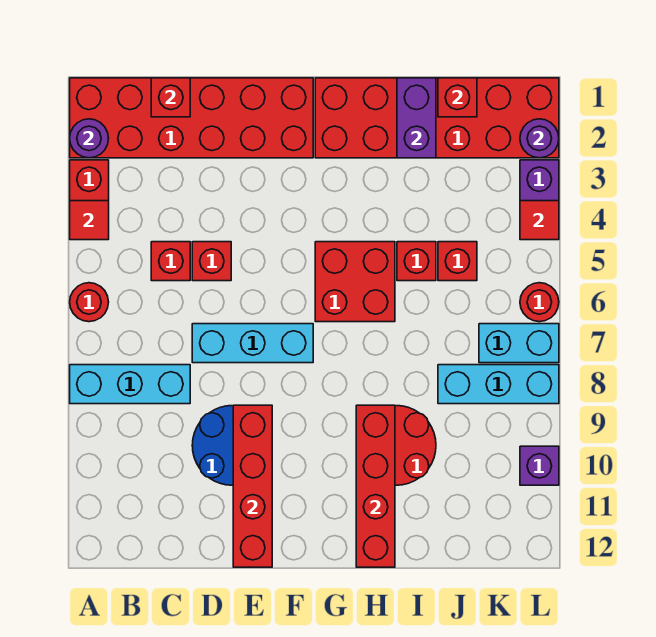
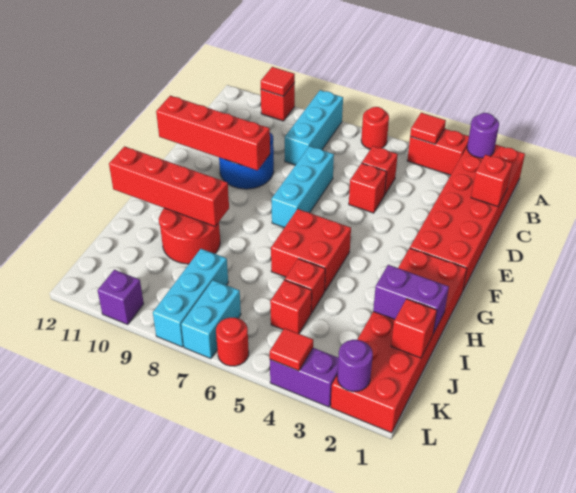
none -> red 1x1 brick [261,83,295,121]
none -> red 1x1 tile [261,67,295,96]

